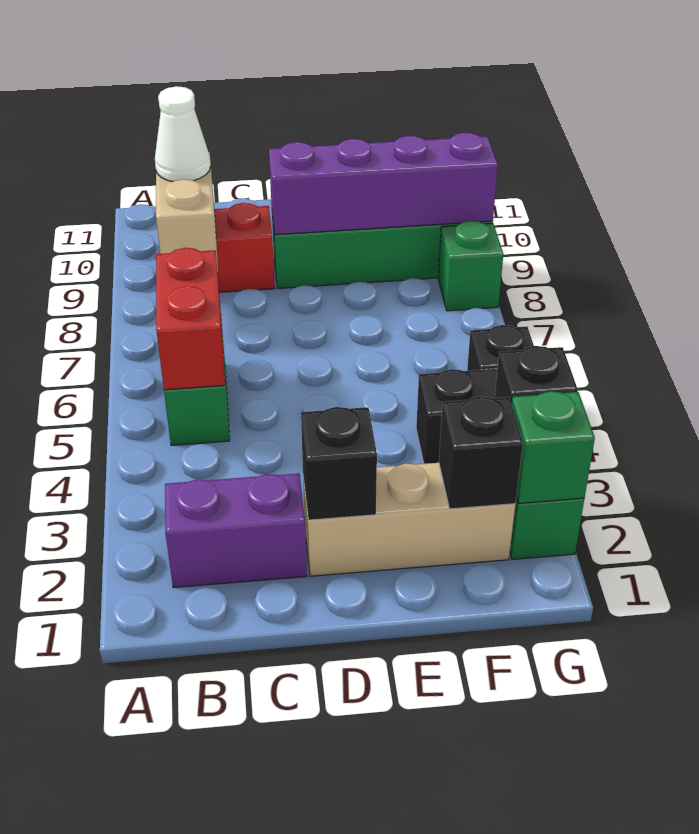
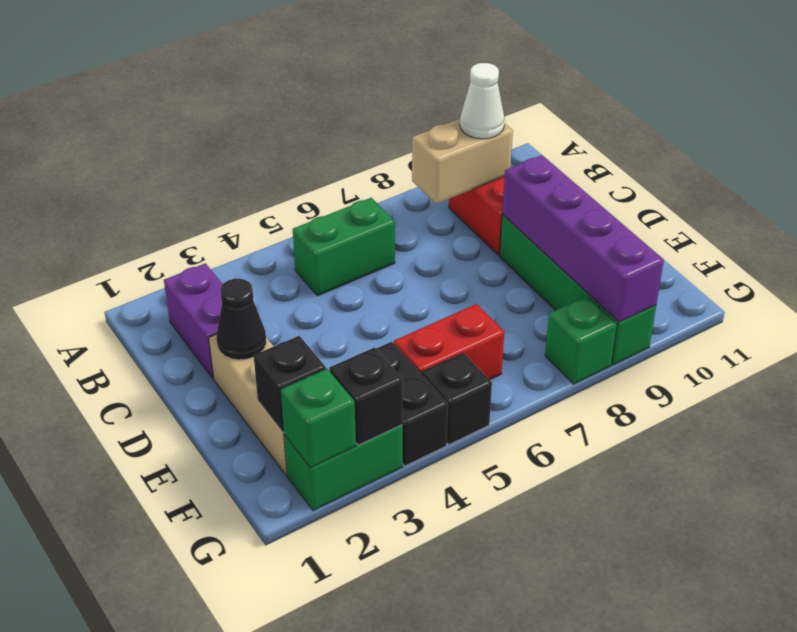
red 1x2 brick [156,248,225,390] -> red 1x2 brick moved to [394,304,504,380]
black 1x1 brick [301,407,377,520] -> black 1x1 cone [217,279,266,360]

